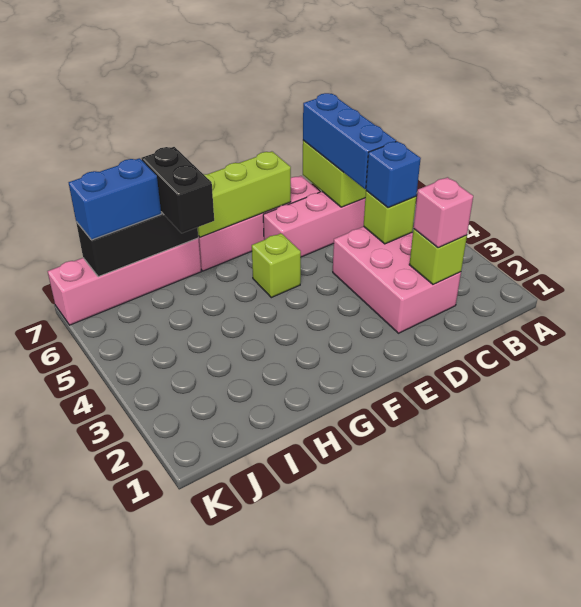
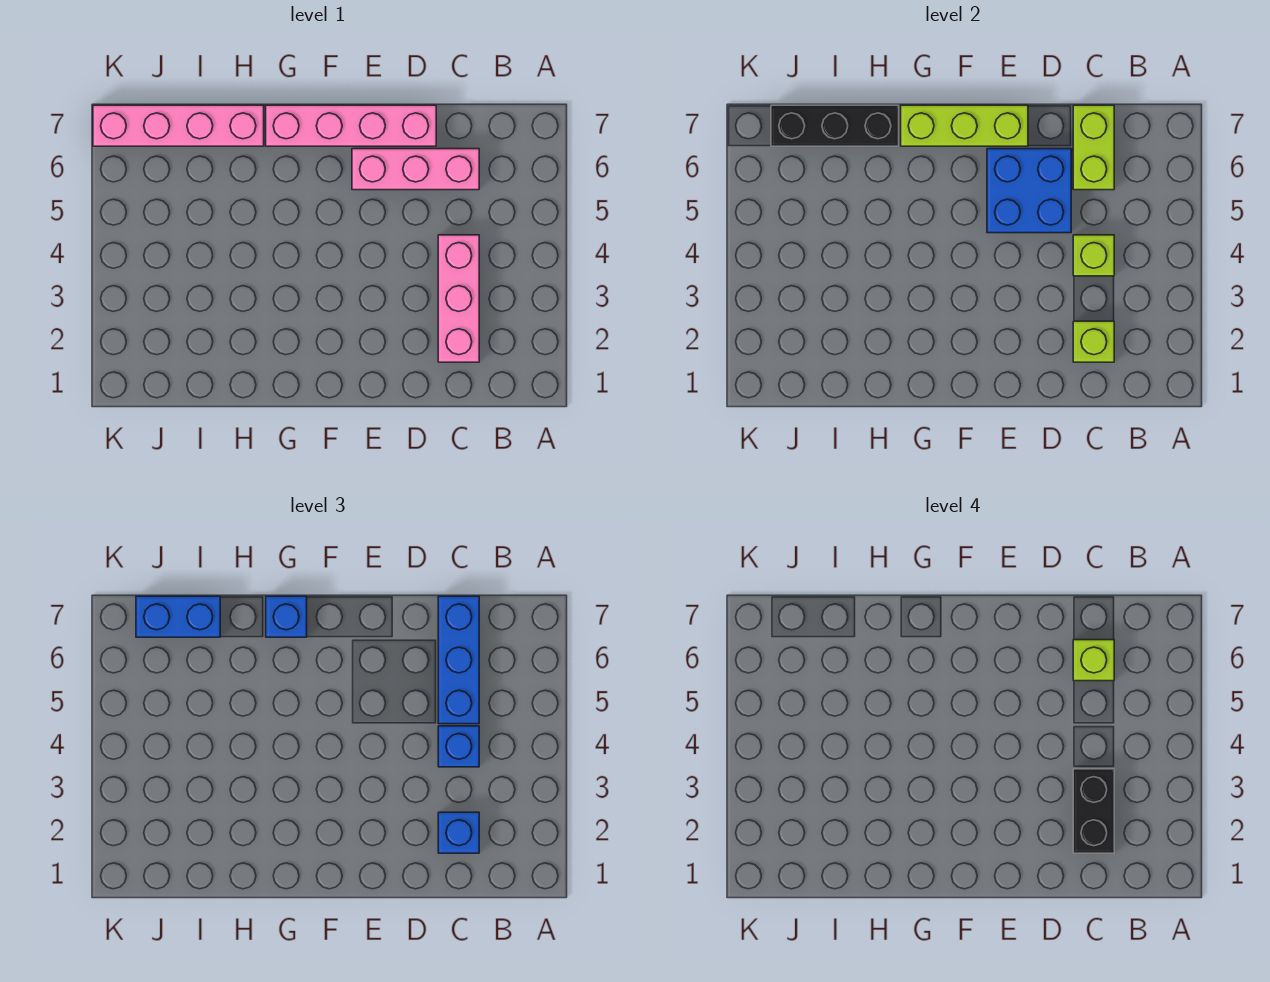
pink 2x3 brick [333,226,461,333] -> pink 1x3 brick [438,235,479,362]
pink 1x1 brick [414,177,473,248] -> blue 1x1 brick [438,812,479,853]
none -> blue 2x2 brick [987,149,1071,233]
lime 1x1 brick [252,233,301,298] -> lime 1x1 brick moved to [1073,640,1114,681]
none -> blue 1x1 brick [266,596,307,637]
black 1x2 brick [141,147,214,233] -> black 1x2 brick moved to [1073,769,1114,853]

